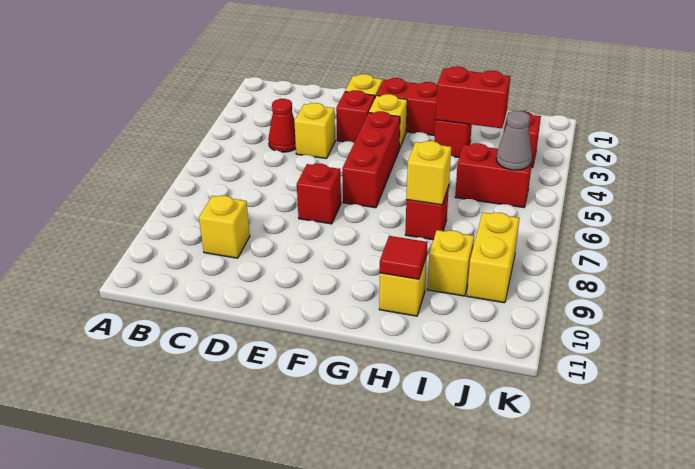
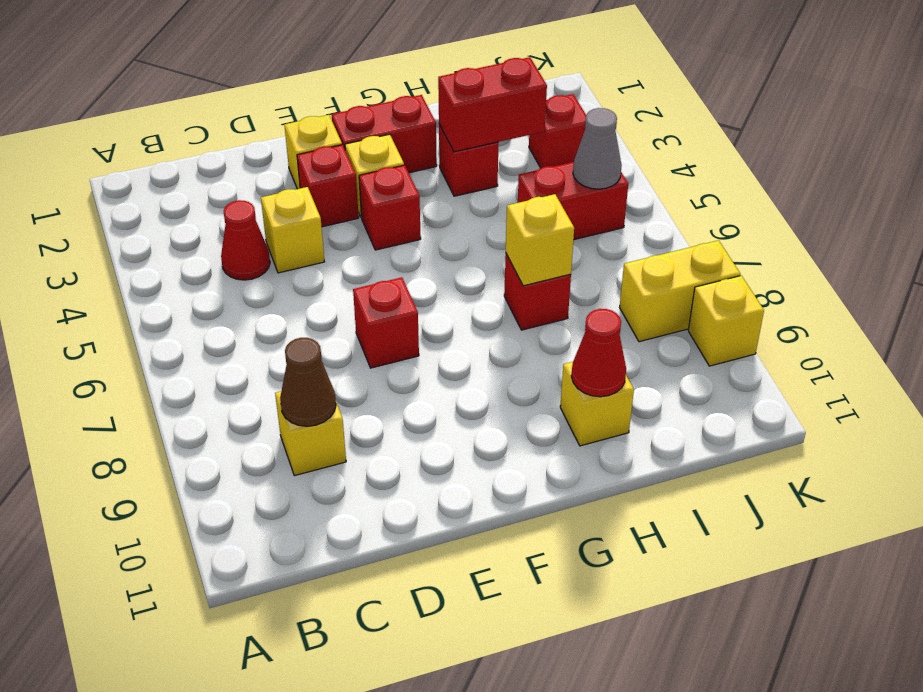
none -> brown 1x1 cone [280,338,336,426]
red 1x3 brick [342,111,400,208] -> red 1x1 brick [359,165,421,250]
red 1x1 tile [380,236,427,279] -> red 1x1 cone [571,309,626,397]
yellow 1x1 brick [427,230,474,296] -> yellow 1x1 brick moved to [688,276,764,366]
yellow 1x2 brick [467,212,520,303] -> yellow 1x2 brick turned to [620,240,740,342]

